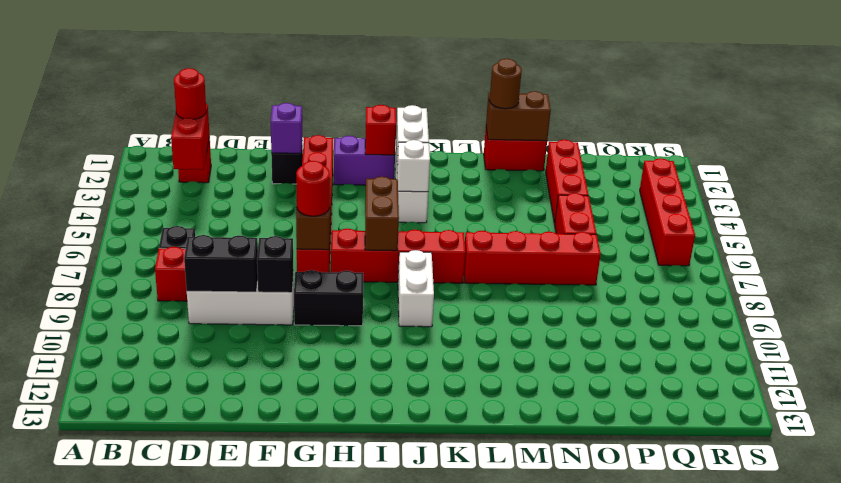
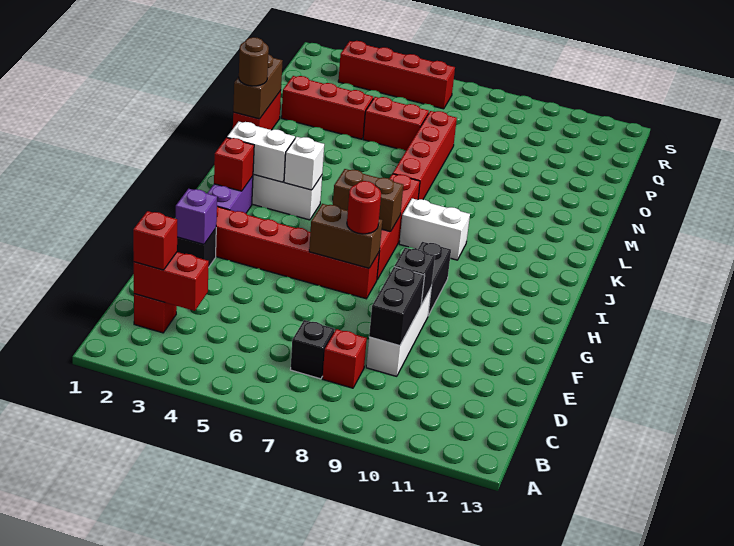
red 1x1 round brick [174,68,206,119] -> red 1x1 brick [133,211,177,270]

